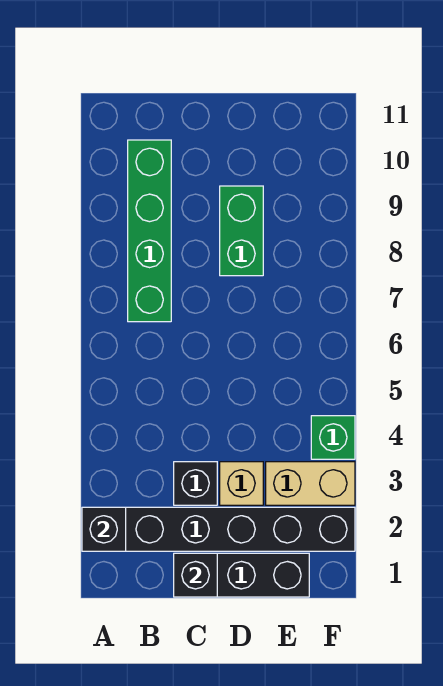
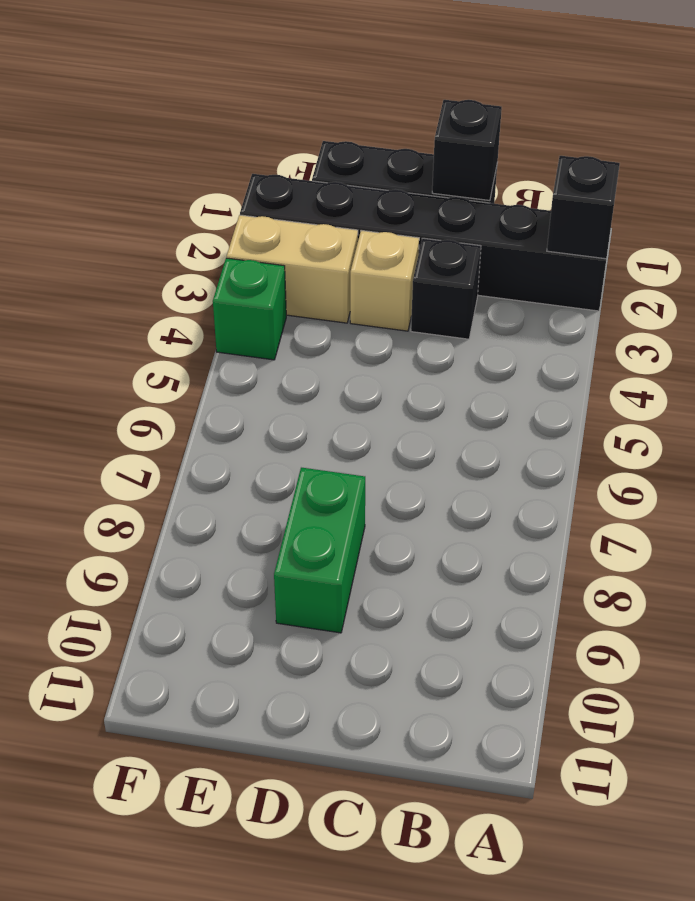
green 1x4 brick [128,140,171,322] -> none

